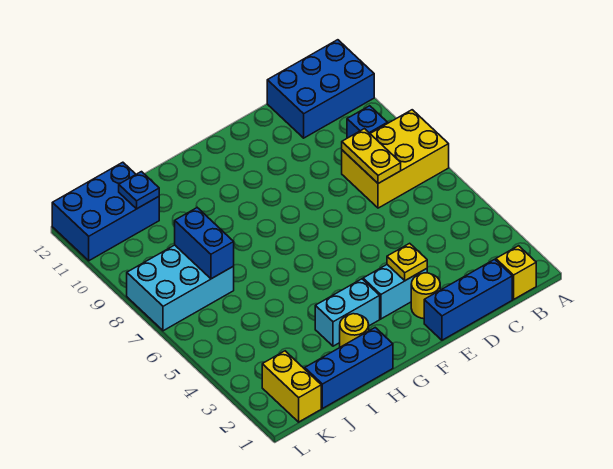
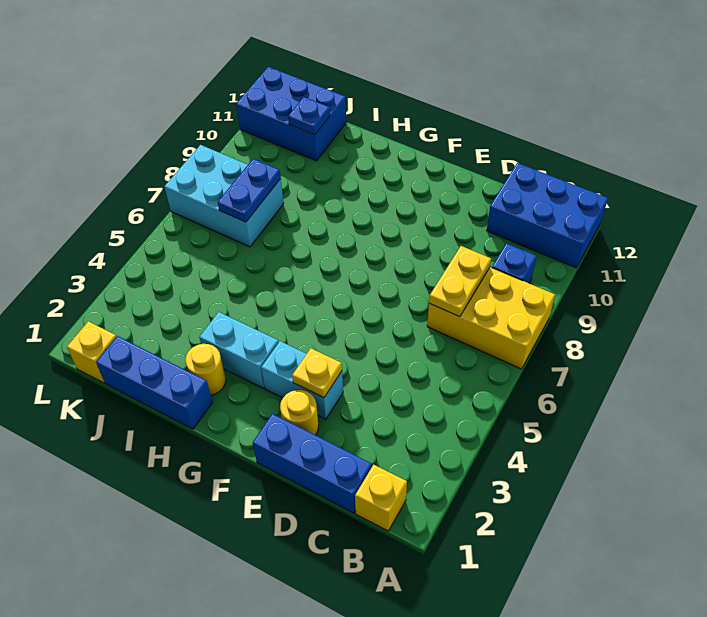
blue 1x2 brick [175,208,234,279] -> blue 1x2 plate [218,159,281,222]
yellow 1x2 brick [262,351,321,422] -> yellow 1x1 brick [67,321,116,383]

